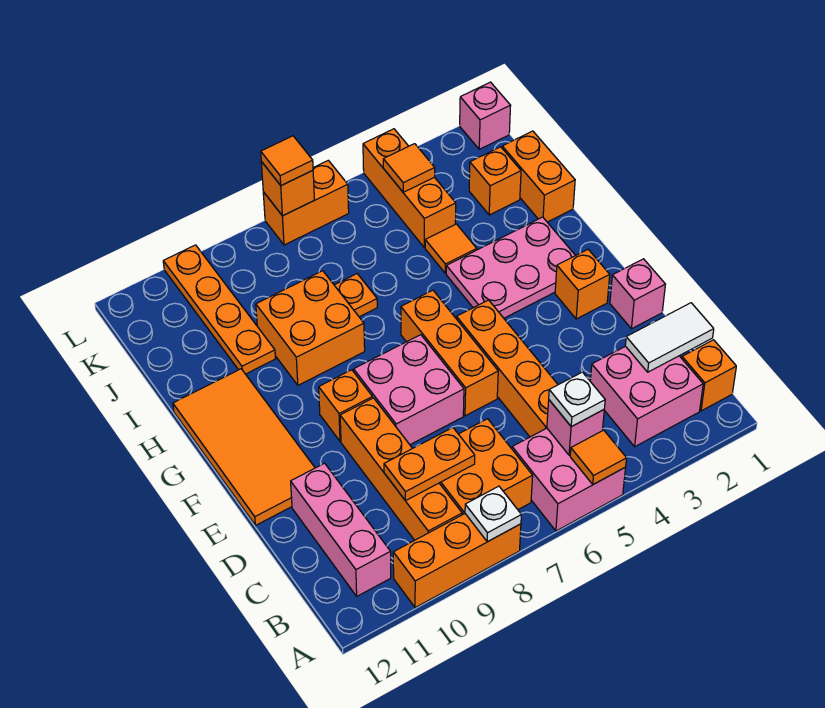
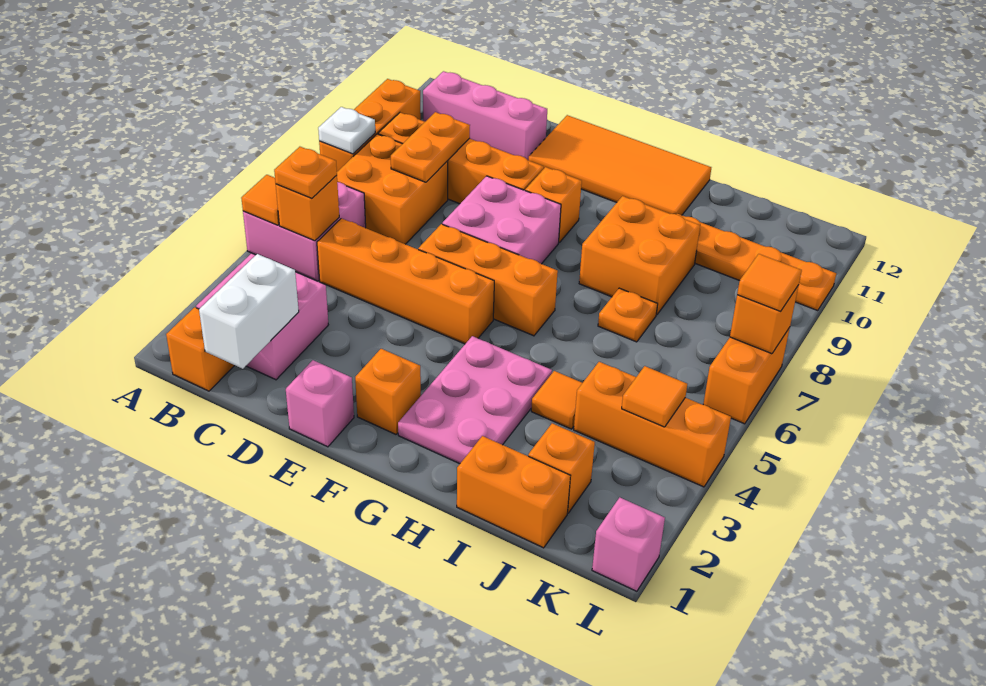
pink 1x1 brick [547,400,604,455] -> orange 1x1 brick [276,175,339,241]
white 1x1 plate [549,372,605,427] -> orange 1x1 plate [274,147,337,199]
white 1x2 tile [625,303,714,372] -> white 1x2 brick [199,254,299,369]

